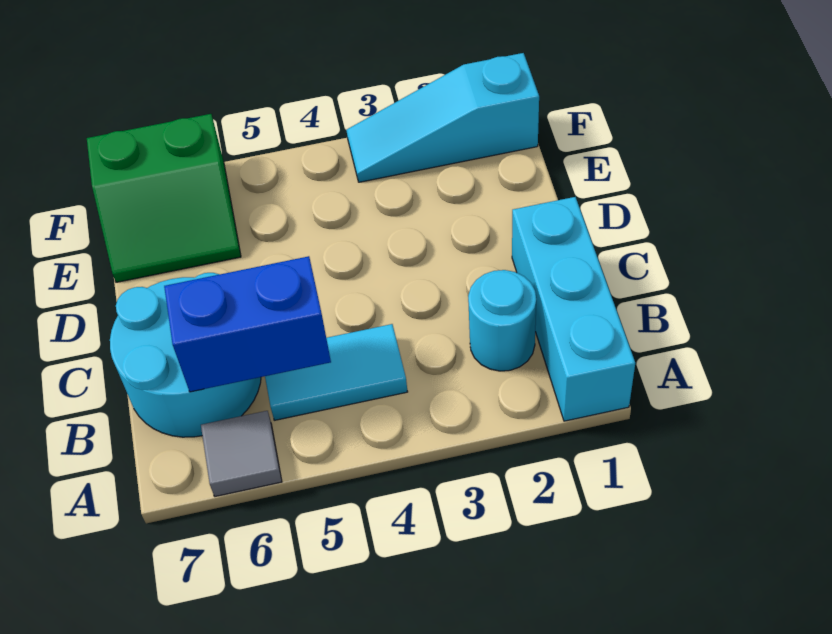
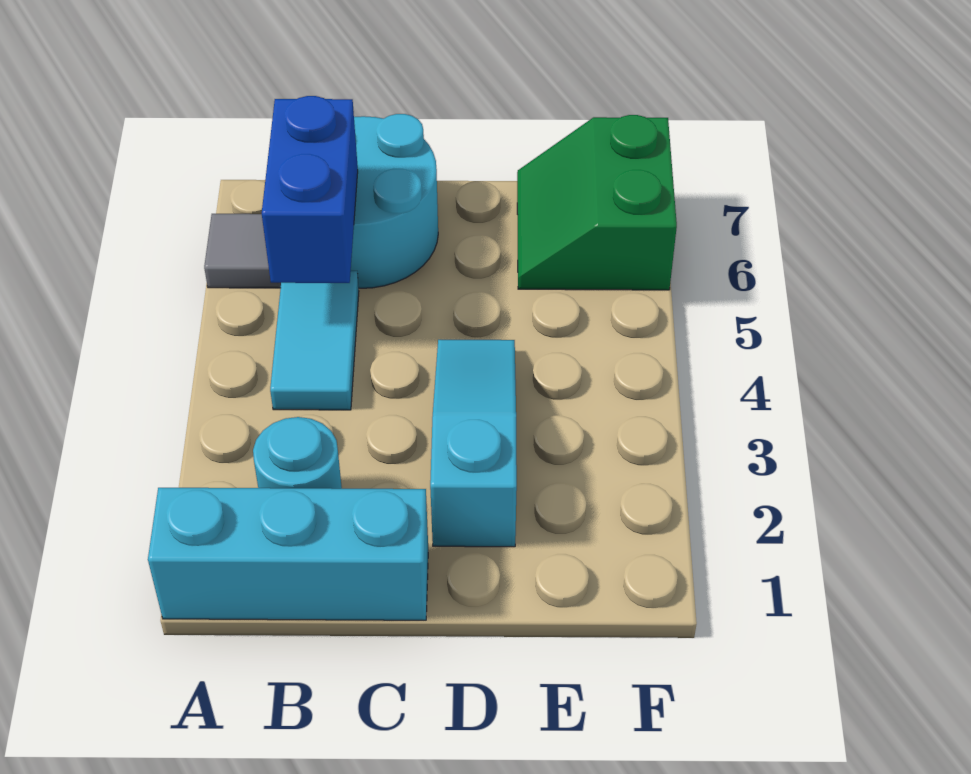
cyan 1x3 slope [346,53,539,182] -> cyan 1x3 slope moved to [430,340,517,547]

